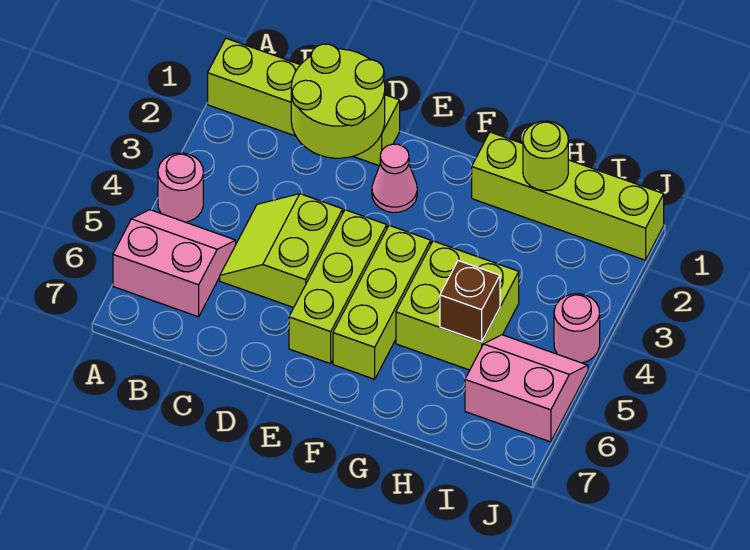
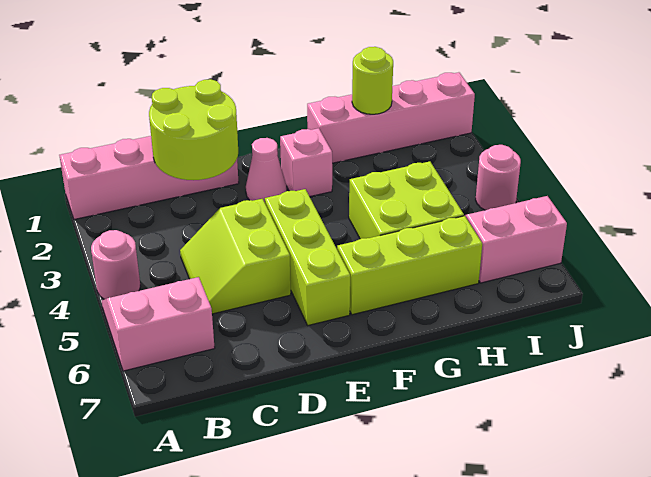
lime 1x4 brick [208,38,400,166] -> pink 1x4 brick [59,136,239,219]
none -> pink 1x1 brick [280,128,332,197]
lime 1x3 brick [333,225,431,379] -> lime 1x3 brick turned to [337,216,482,315]
lime 1x4 brick [472,132,664,260] -> pink 1x4 brick [307,72,475,163]
brown 1x1 brick [440,261,500,342] -> none

